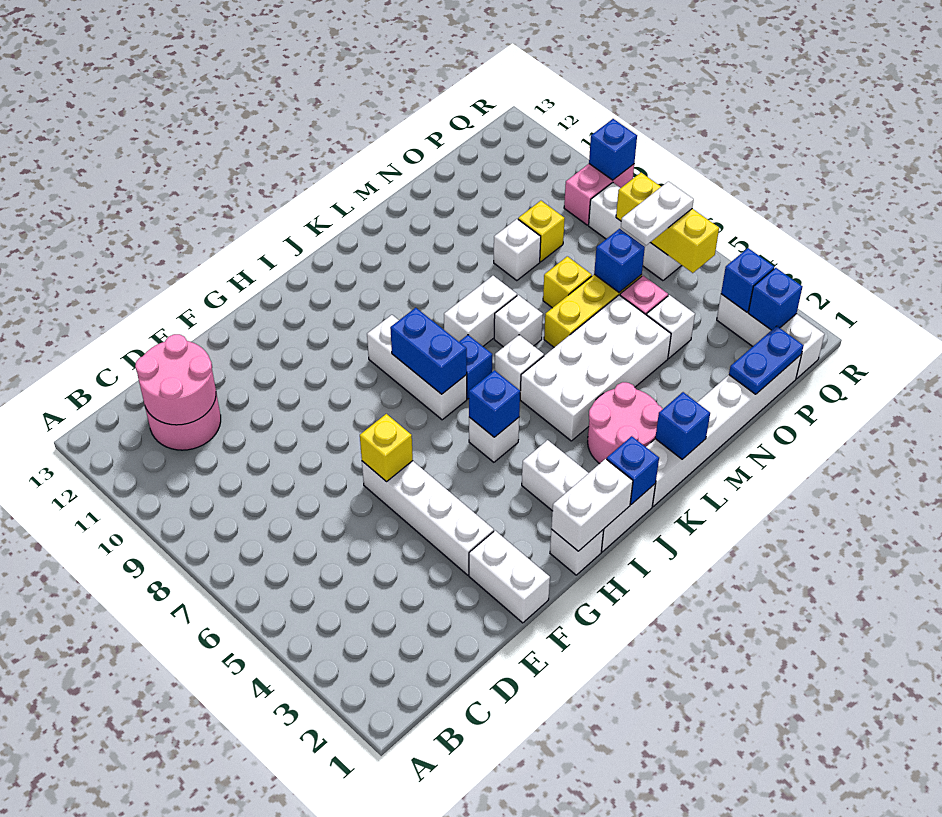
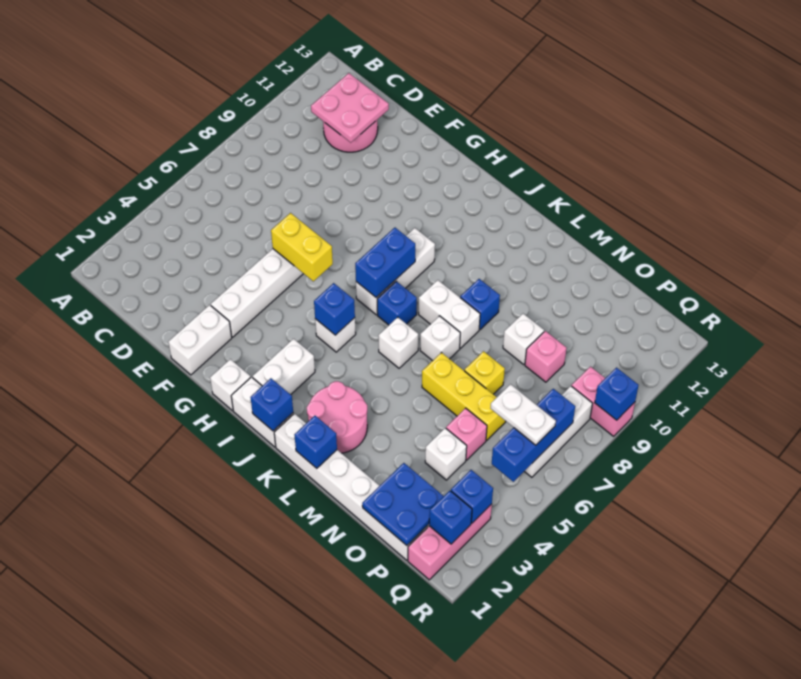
pink 2x2 round brick [135,334,216,425] -> pink 2x2 plate [311,73,389,143]
yellow 1x1 brick [360,414,413,482] -> yellow 1x2 brick [271,213,333,281]
white 1x2 brick [551,459,633,551] -> none
white 2x4 brick [520,295,671,441] -> none
blue 1x2 plate [729,326,804,394] -> blue 2x2 plate [362,463,444,545]
blue 1x1 brick [594,229,645,292] -> blue 1x1 brick moved to [460,279,500,330]
yellow 1x1 brick [518,201,565,262] -> pink 1x1 brick [525,331,567,382]
white 1x3 brick [717,294,824,379] -> pink 1x3 brick [408,504,492,580]
yellow 1x3 brick [616,173,719,273] -> blue 1x3 brick [492,389,575,482]

